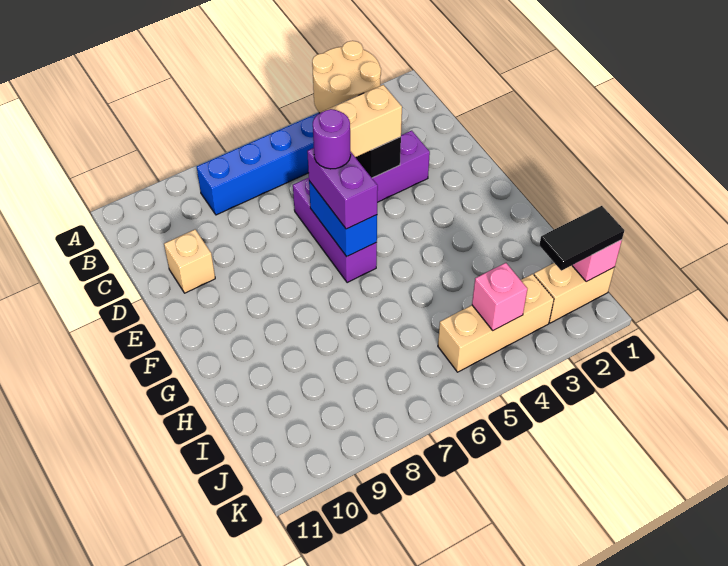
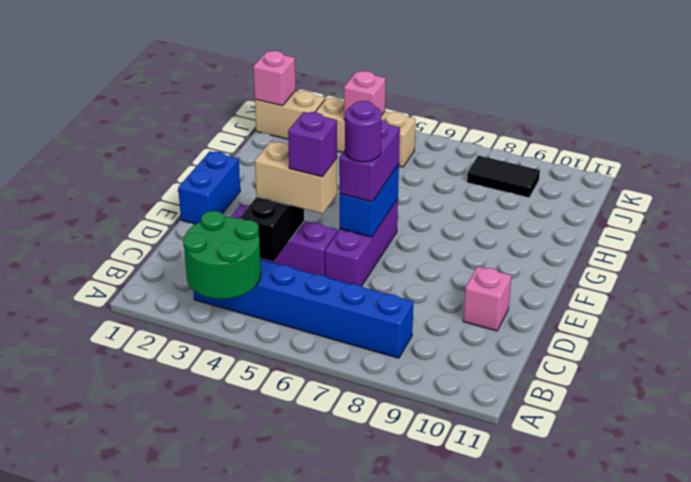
tan 2x2 round brick [312,41,381,113] -> green 2x2 round brick [183,211,261,299]
none -> purple 1x1 brick [288,112,337,177]
tan 1x1 brick [164,230,215,293] -> pink 1x1 brick [463,266,511,331]
none -> blue 1x2 brick [178,151,240,224]
black 1x2 tile [539,206,624,271] -> black 1x2 tile moved to [467,155,540,198]

